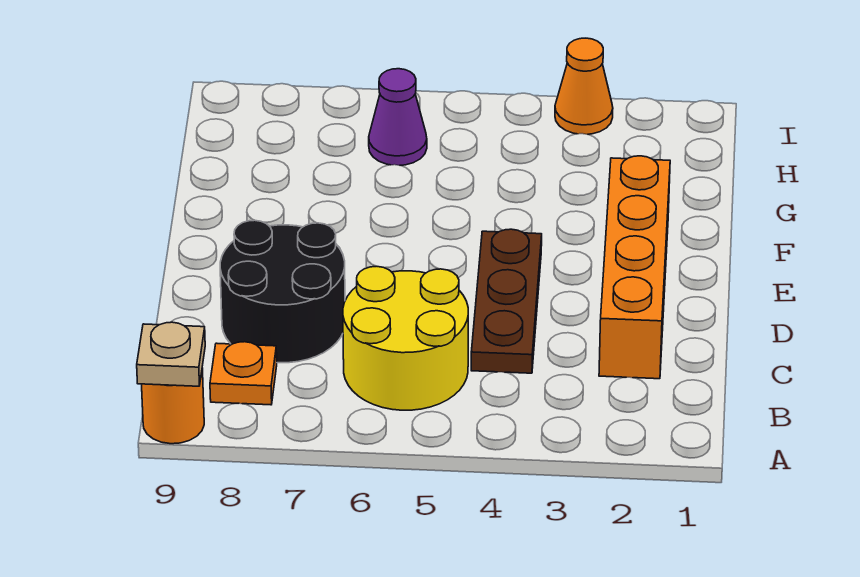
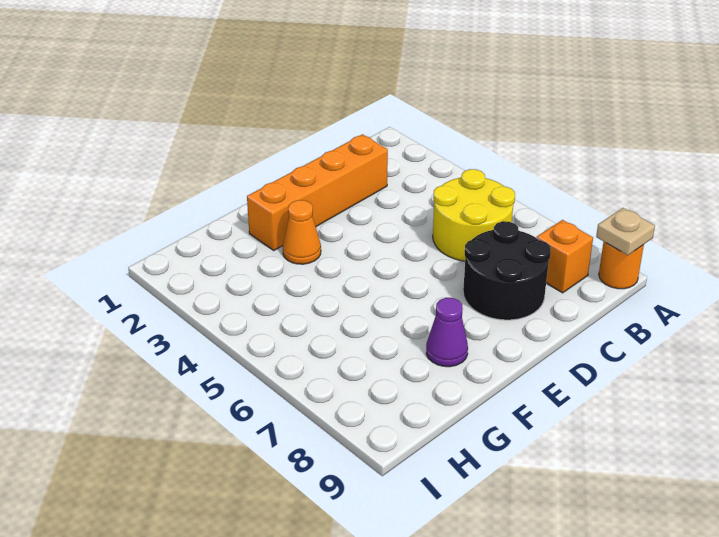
orange 1x1 plate [210,342,277,405] -> orange 1x1 brick [537,220,593,293]
brown 1x3 plate [471,229,542,373] -> none
purple 1x1 cone [369,69,427,165] -> purple 1x1 cone moved to [426,298,468,367]
orange 1x1 cone [555,38,613,134] -> orange 1x1 cone moved to [283,200,321,264]

